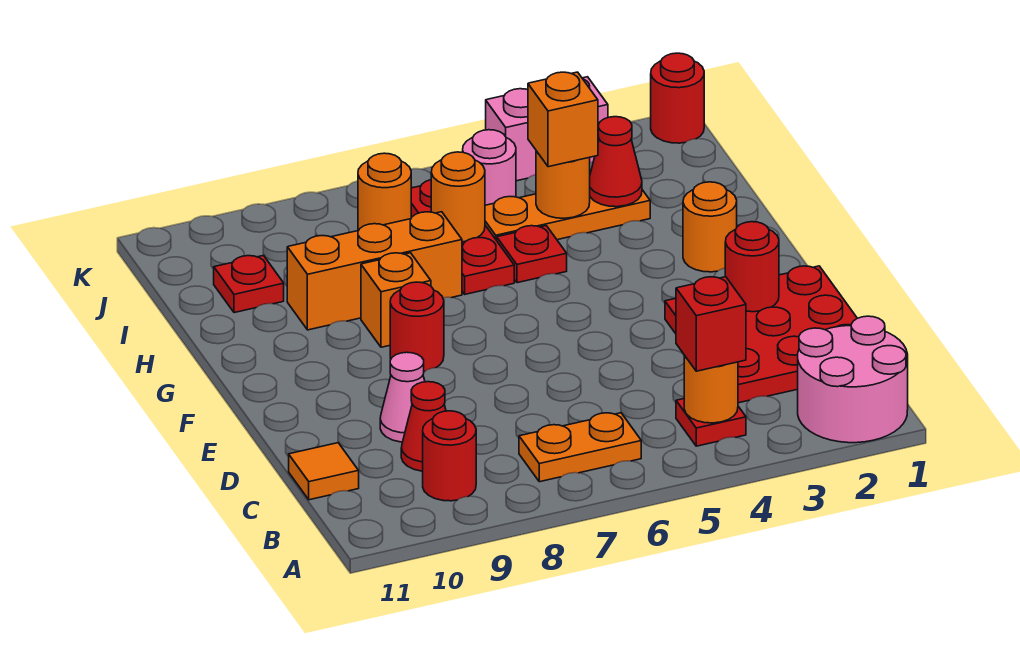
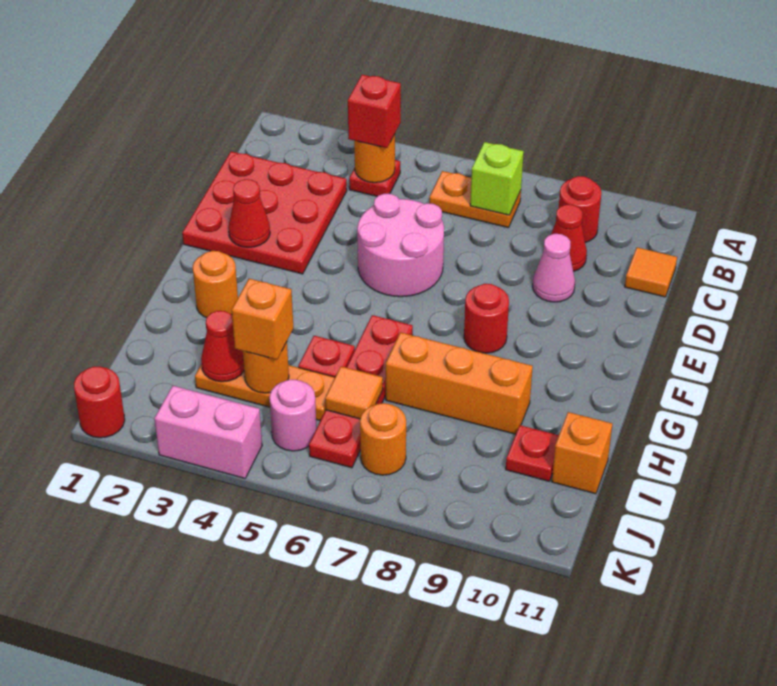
pink 2x2 round brick [798,316,908,443] -> pink 2x2 round brick moved to [357,193,444,297]
none -> lime 1x1 brick [470,142,524,215]
red 1x1 round brick [725,222,779,312] -> red 1x1 cone [228,179,270,248]
orange 1x1 brick [361,253,431,347] -> orange 1x1 brick moved to [552,412,612,494]
red 1x3 plate [411,180,514,294] -> red 1x4 plate [309,315,413,468]
orange 1x1 round brick [431,152,485,242] -> orange 1x1 tile [325,366,383,419]

